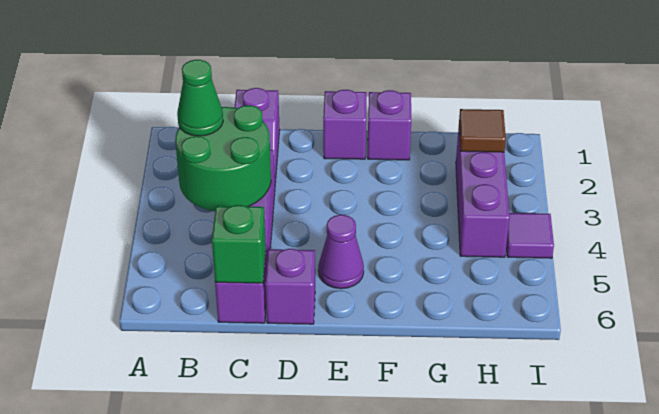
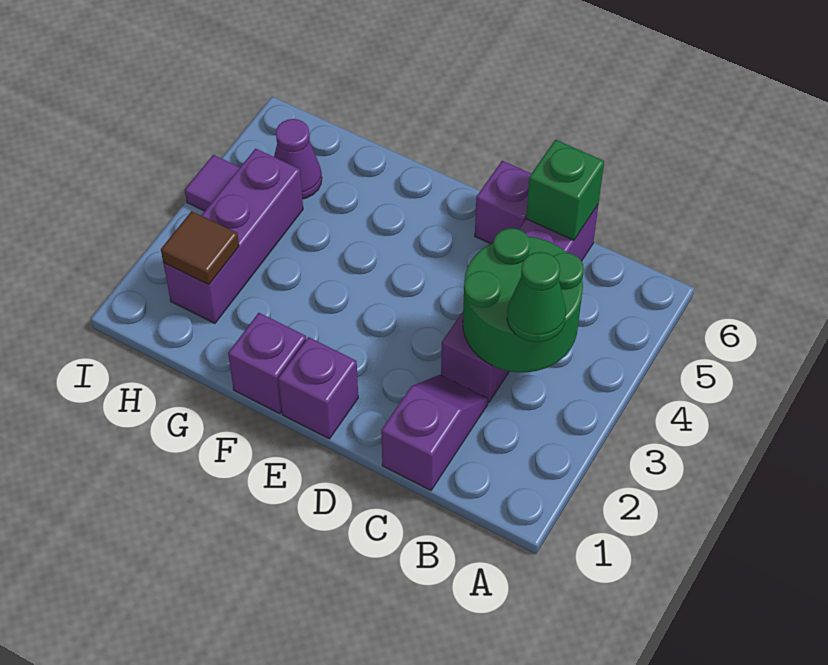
purple 1x1 cone [318,215,364,289] -> purple 1x1 cone moved to [274,119,322,199]

